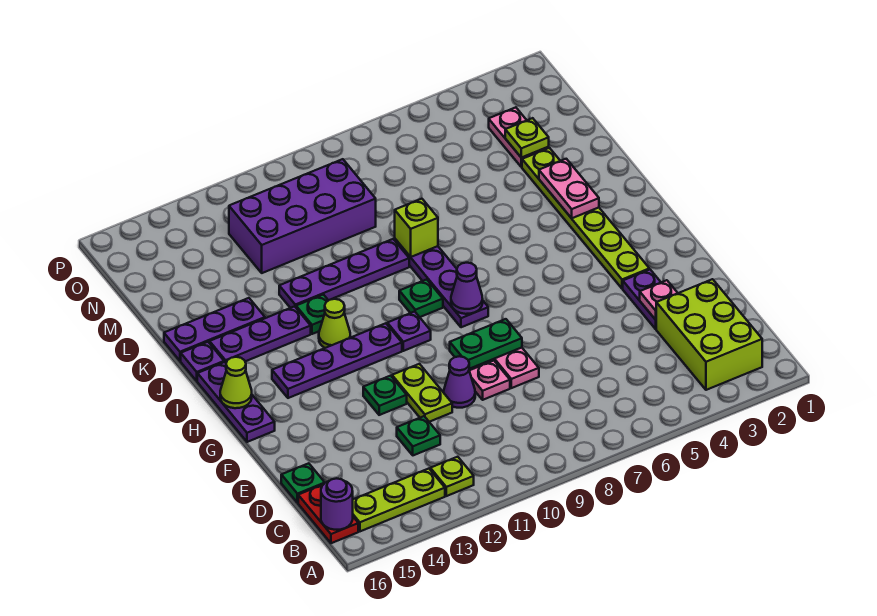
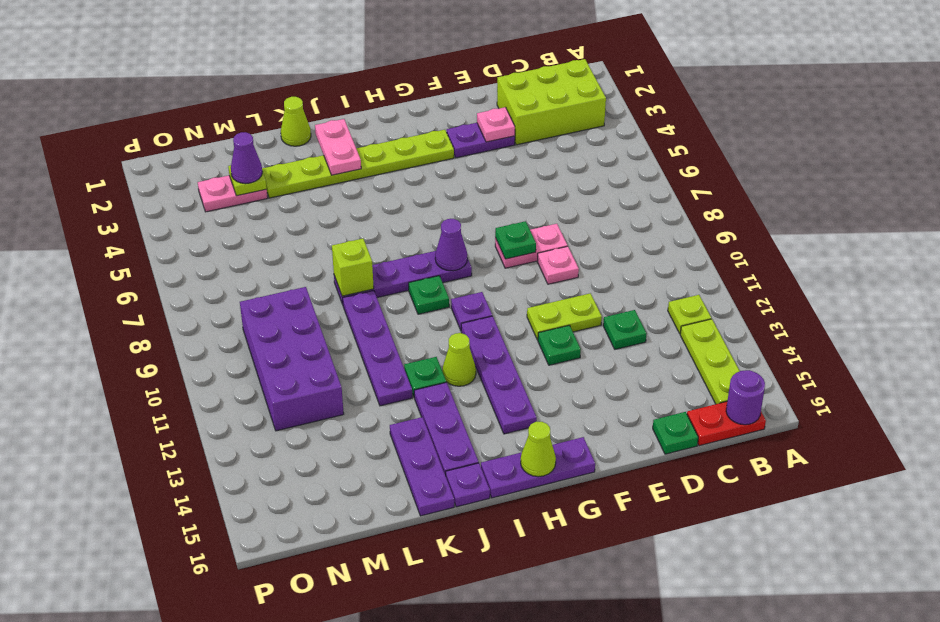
purple 1x1 cone [444,356,475,408] -> purple 1x1 cone moved to [231,132,262,184]
green 1x2 plate [450,319,522,369] -> green 1x1 plate [495,221,536,259]
pink 1x2 plate [539,159,599,218] -> pink 1x2 plate turned to [315,119,361,175]
none -> lime 1x1 cone [281,97,311,146]

